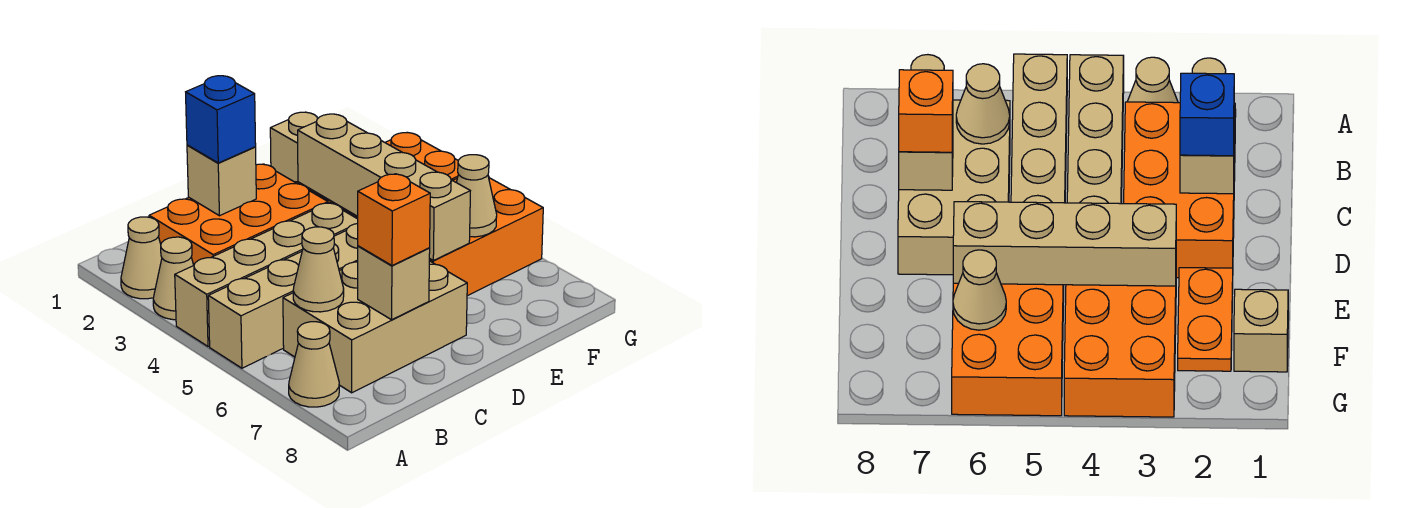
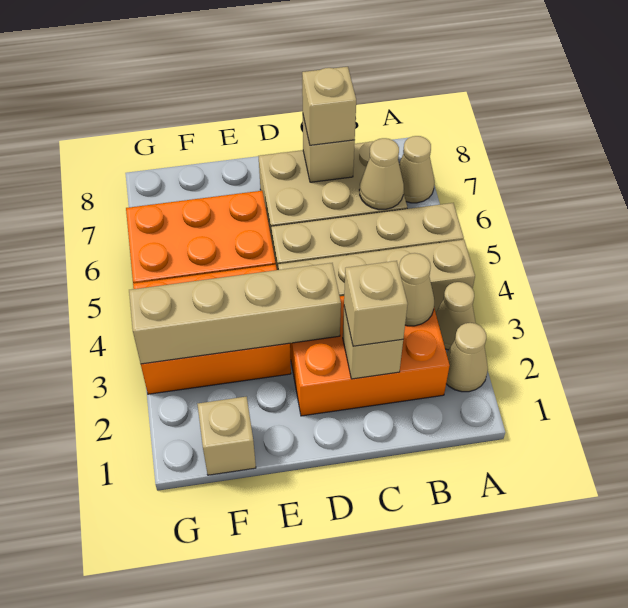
blue 1x1 brick [186,76,256,163] -> tan 1x1 brick [344,261,408,346]
orange 1x1 brick [357,174,430,266] -> tan 1x1 brick [302,67,356,145]
orange 1x2 plate [1178,268,1233,371] -> none
tan 1x4 brick [298,114,470,260] -> tan 1x4 brick turned to [129,263,341,364]
tan 1x1 cone [456,155,497,237] -> tan 1x1 cone moved to [399,253,434,326]

